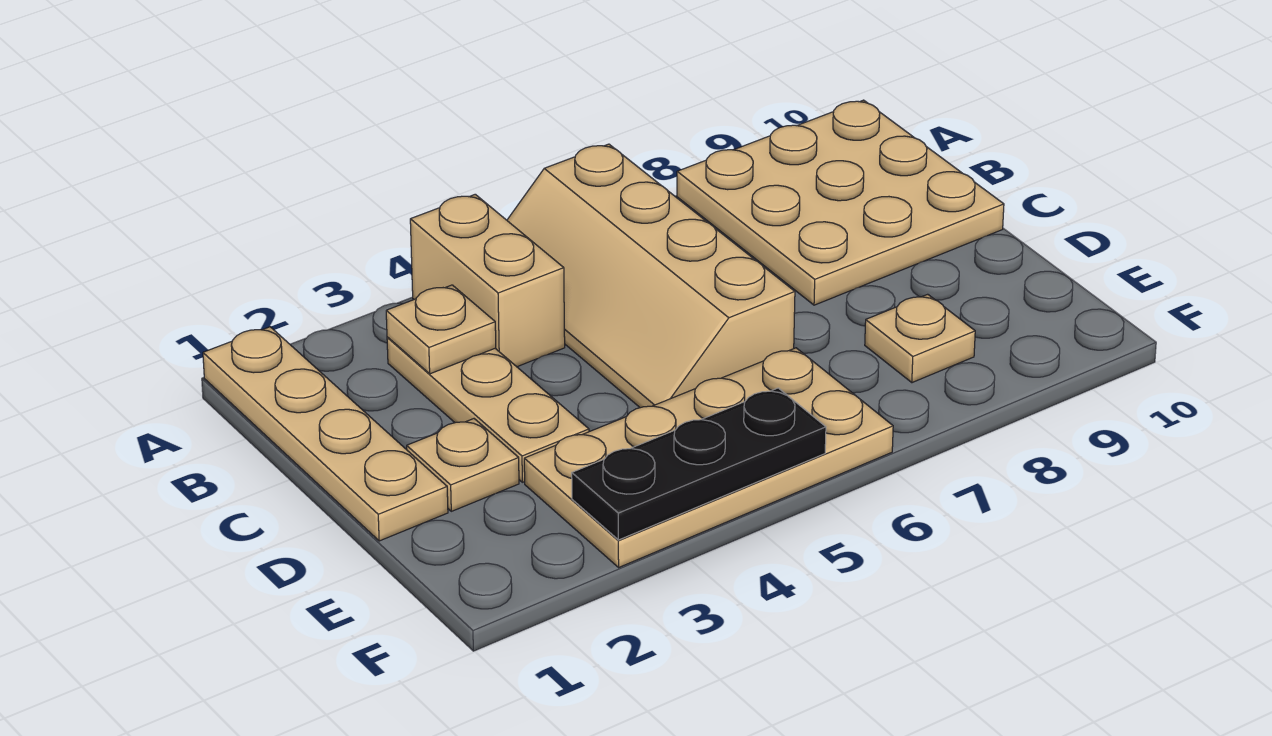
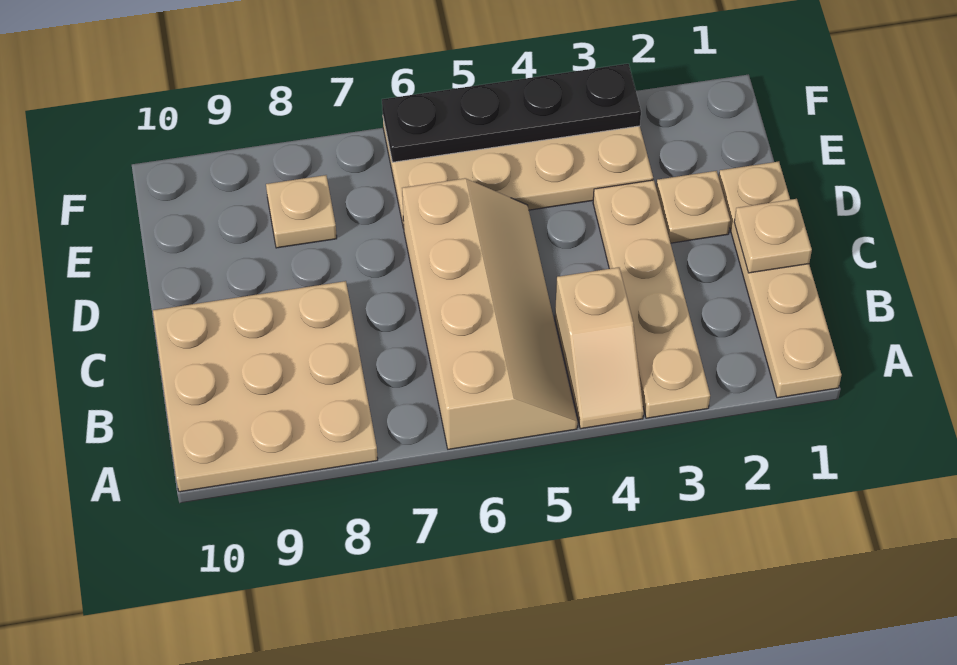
tan 1x2 brick [410,194,565,367] -> tan 1x2 slope [555,267,644,429]
tan 1x3 plate [387,337,589,482] -> tan 1x4 plate [593,180,710,418]
tan 1x1 plate [386,285,496,374] -> tan 1x1 plate moved to [734,199,812,273]
black 1x3 plate [572,388,826,540] -> black 1x4 plate [382,64,641,162]

